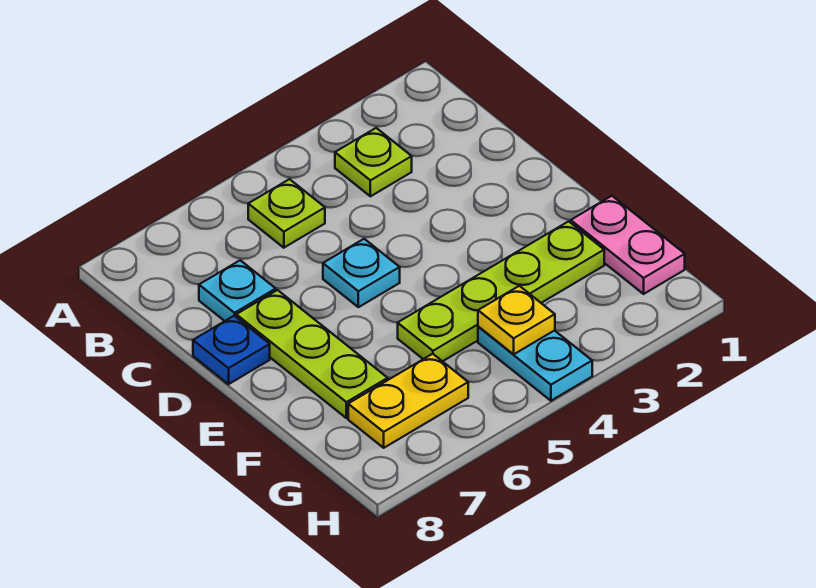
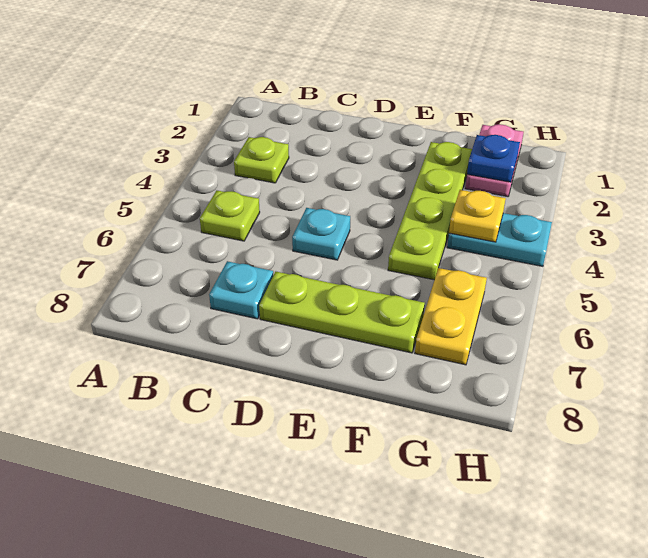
blue 1x1 plate [193,316,270,384] -> blue 1x1 plate moved to [467,135,520,182]
pink 1x2 plate [571,196,685,294] -> pink 1x2 plate turned to [465,124,524,197]

